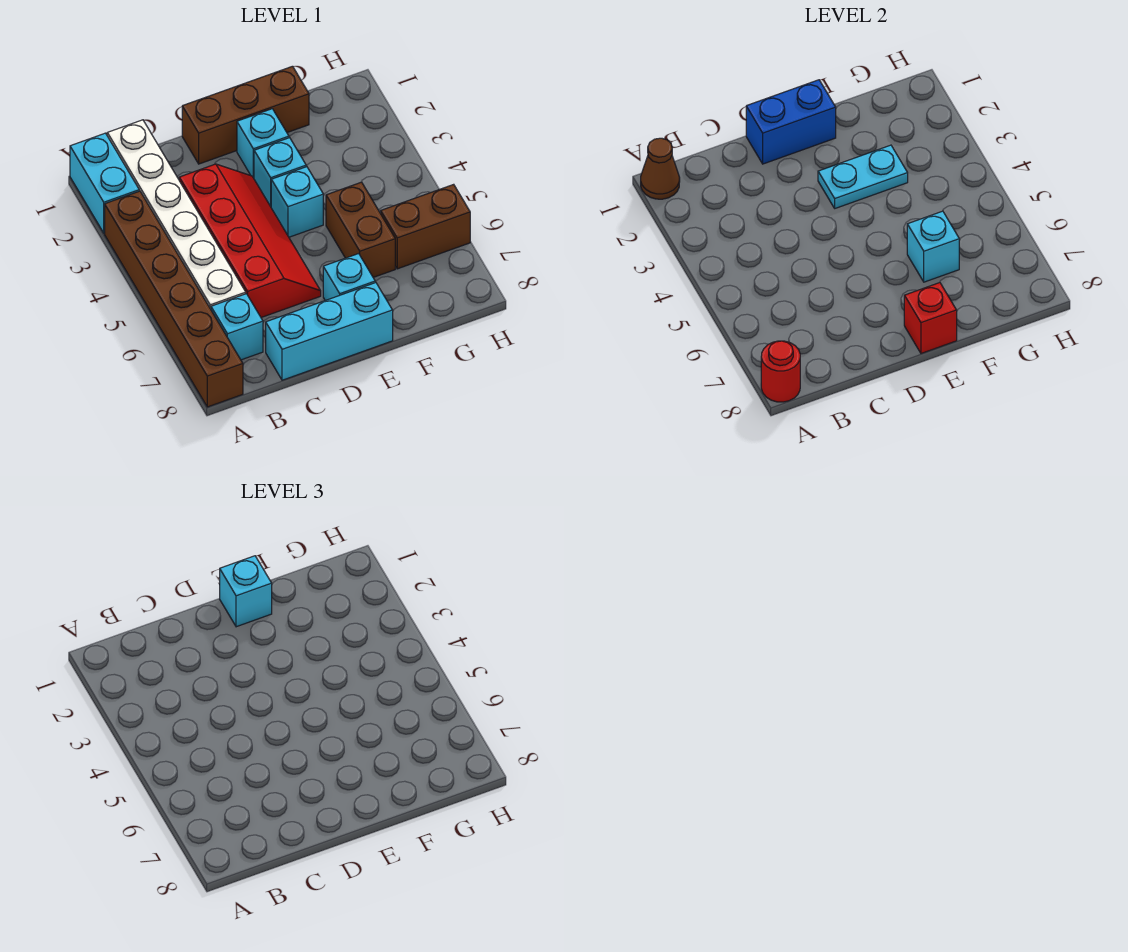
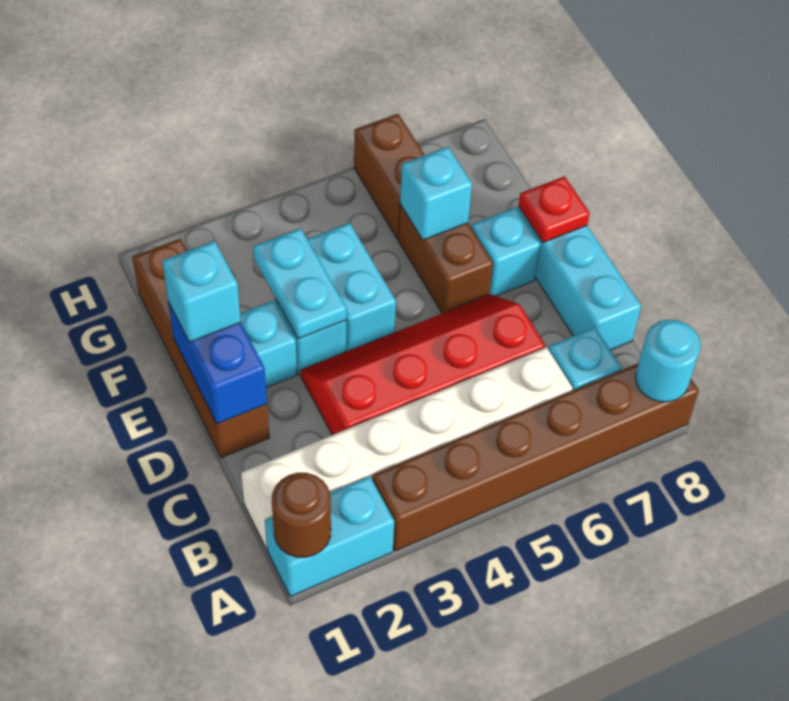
brown 1x1 cone [641,138,680,199] -> brown 1x1 round brick [272,473,331,557]
red 1x1 round brick [761,341,800,402] -> cyan 1x1 round brick [636,320,701,402]
brown 1x3 brick [182,66,309,164] -> brown 1x4 brick [133,239,270,458]
cyan 1x1 brick [271,167,323,237] -> cyan 1x2 brick [307,223,396,351]
red 1x1 brick [904,283,957,353] -> red 1x1 plate [519,176,590,243]
brown 1x2 brick [326,182,395,277] -> brown 1x2 brick turned to [398,204,493,313]

